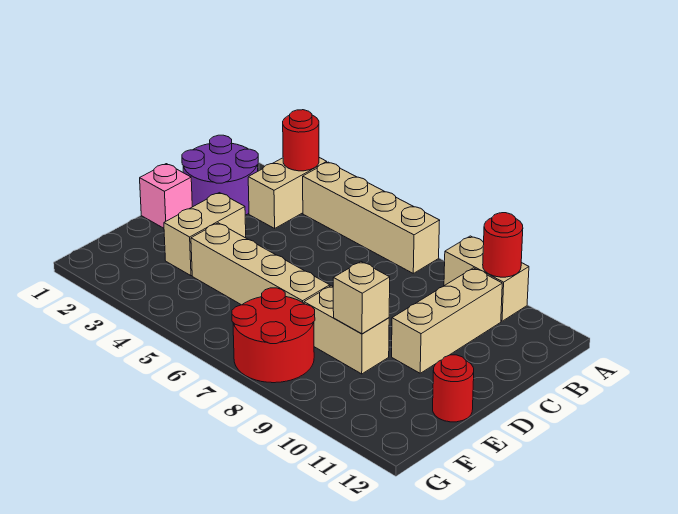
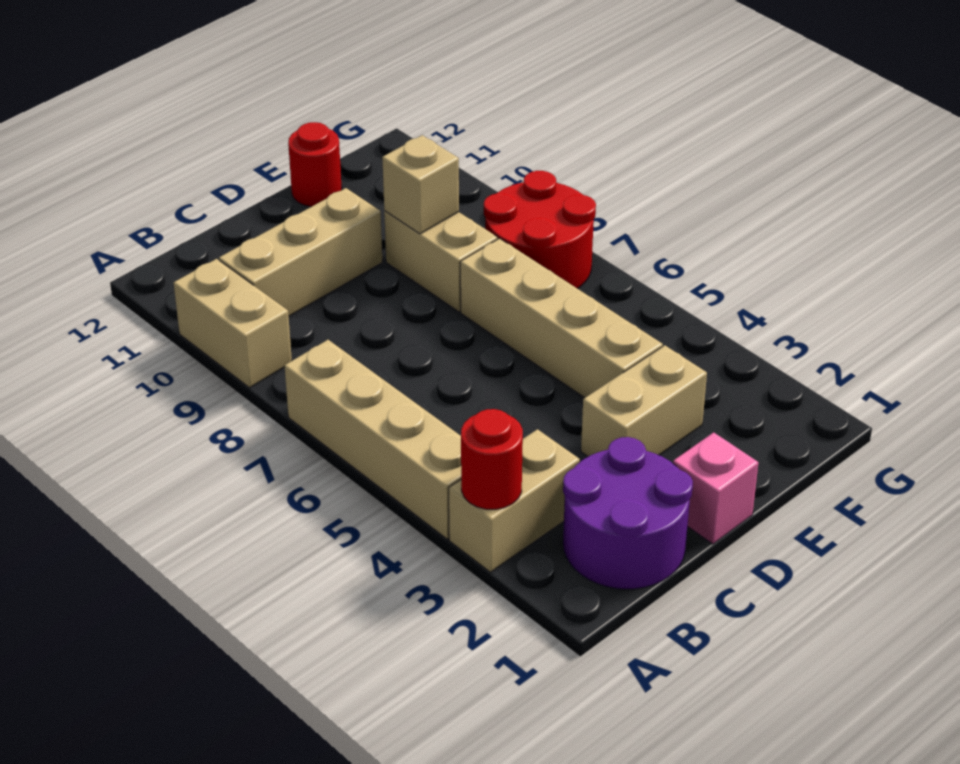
red 1x1 round brick [483,213,523,277] -> none

